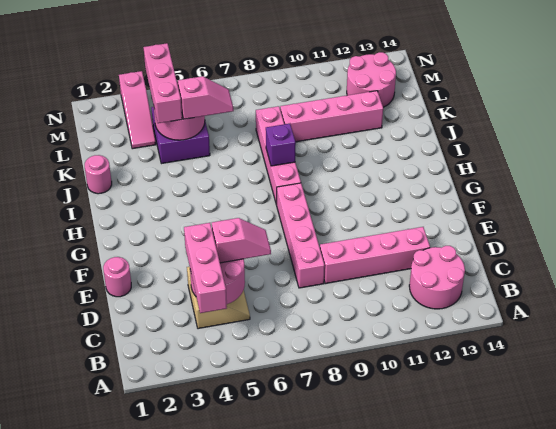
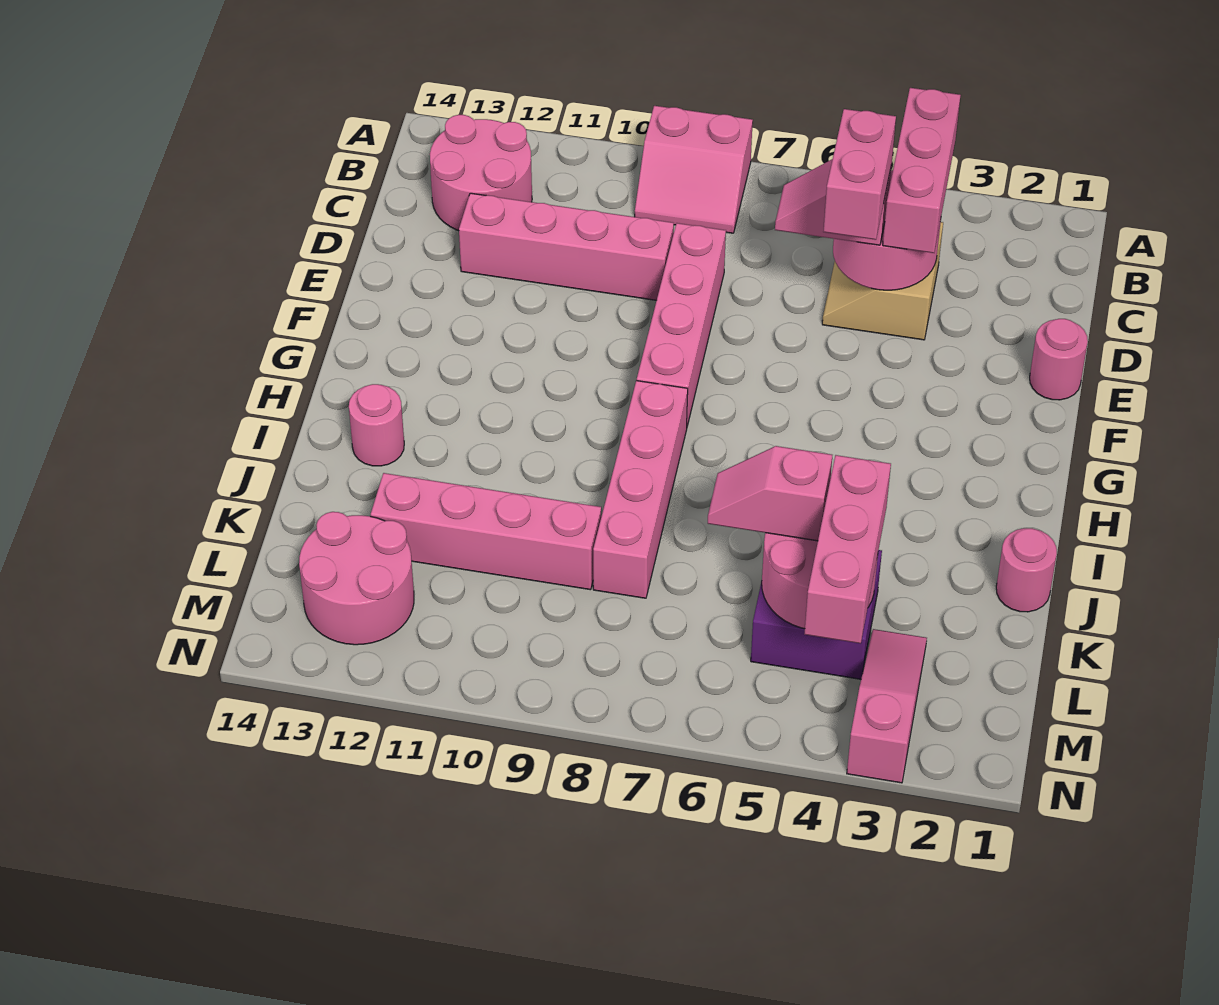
none -> pink 2x2 slope [635,106,753,233]
none -> pink 1x2 brick [823,109,896,240]
purple 1x1 brick [266,124,296,166] -> none
none -> pink 1x1 round brick [349,384,404,466]

